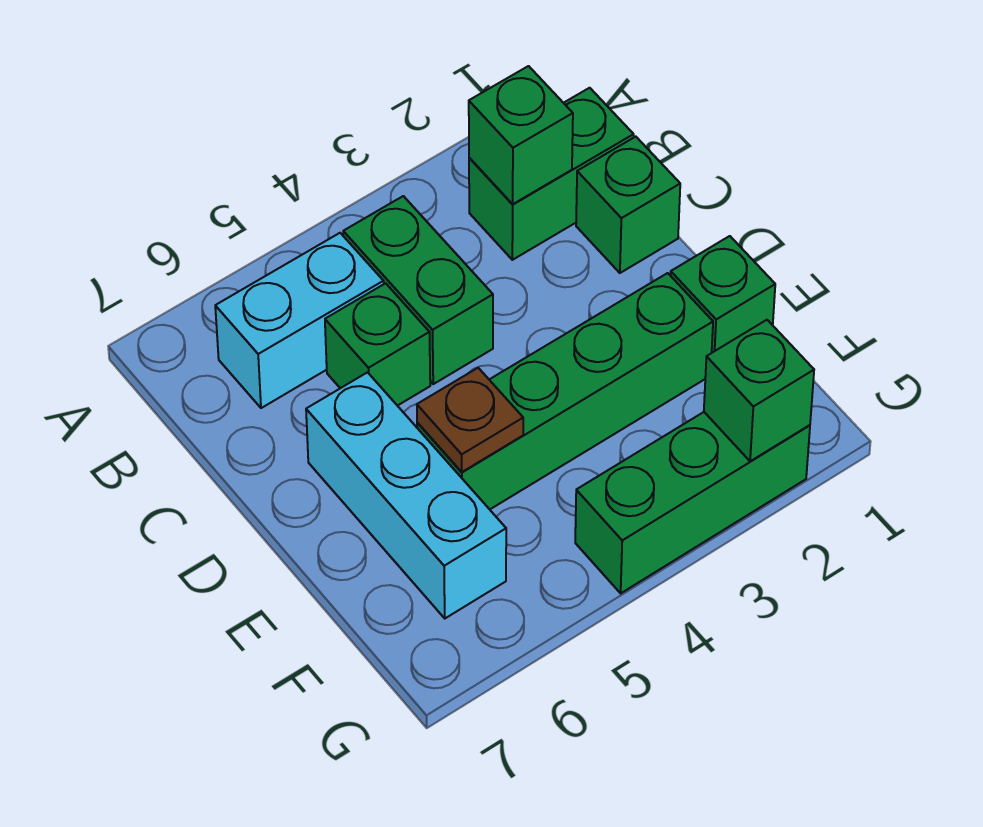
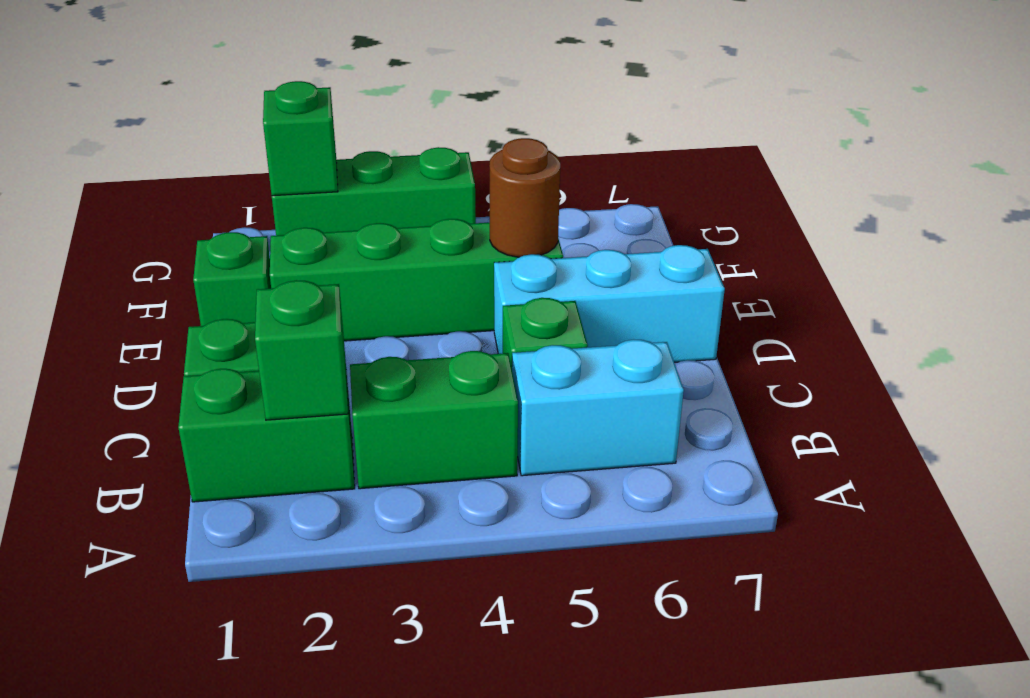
green 1x2 brick [343,196,493,384] -> green 1x2 brick turned to [350,351,518,489]
cyan 1x3 brick [306,372,506,618] -> cyan 1x3 brick turned to [494,245,725,362]
brown 1x1 plate [417,368,523,472] -> brown 1x1 round brick [489,138,560,257]

